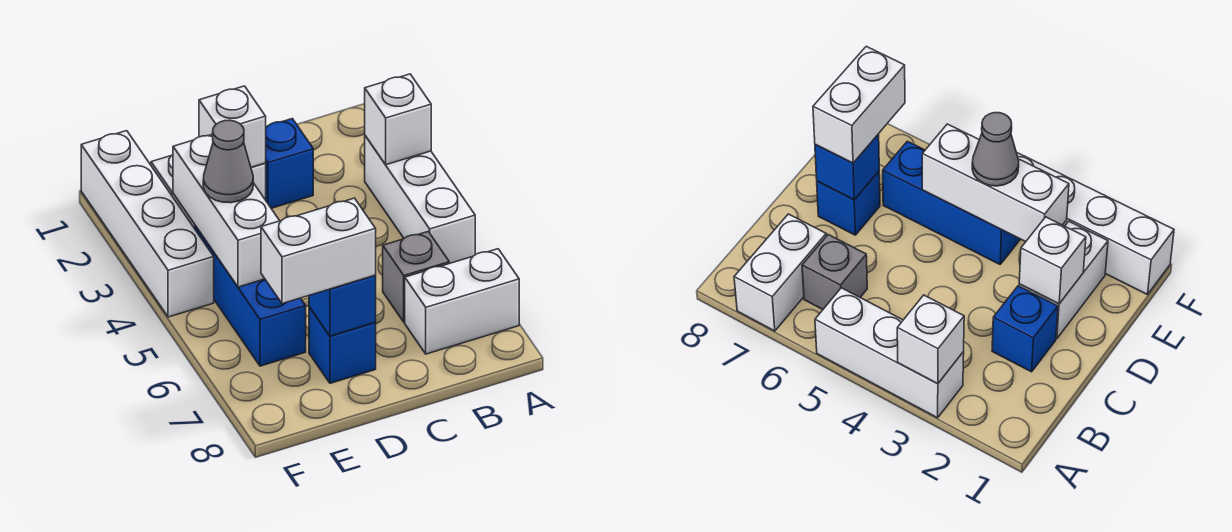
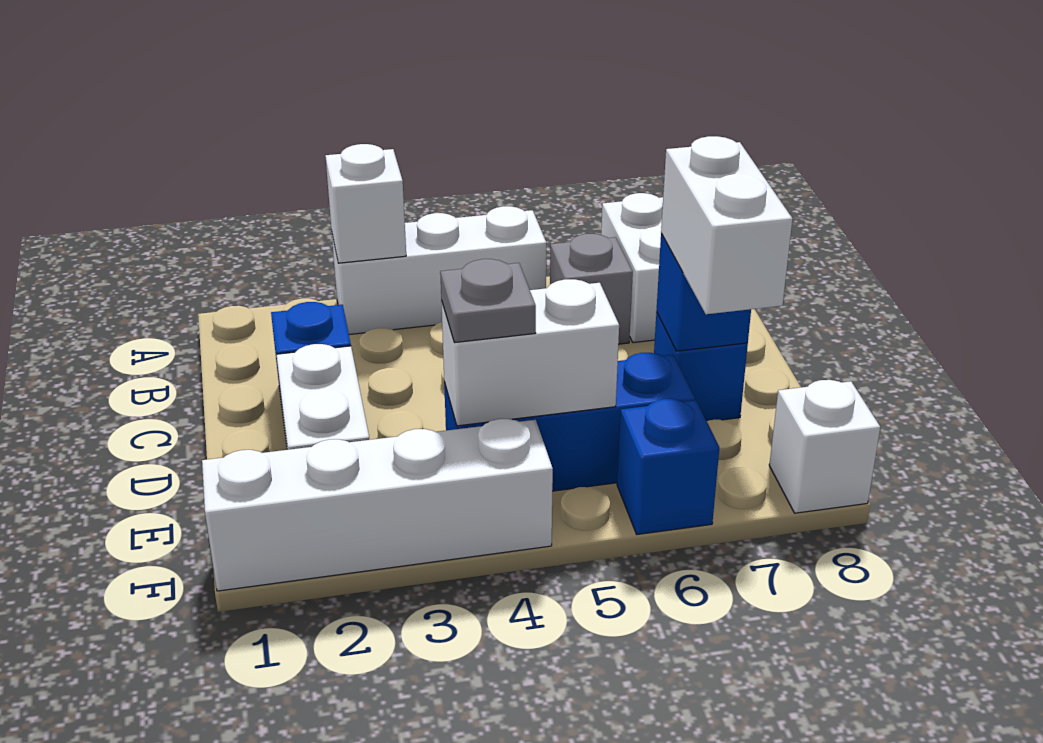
white 1x1 brick [199,86,266,167] -> white 1x1 brick moved to [769,380,880,513]
white 1x3 brick [173,134,279,287] -> white 1x2 brick [441,279,619,426]
grey 1x1 cone [203,120,253,203] -> grey 1x1 plate [440,259,536,342]
none -> blue 1x1 brick [617,399,719,534]

